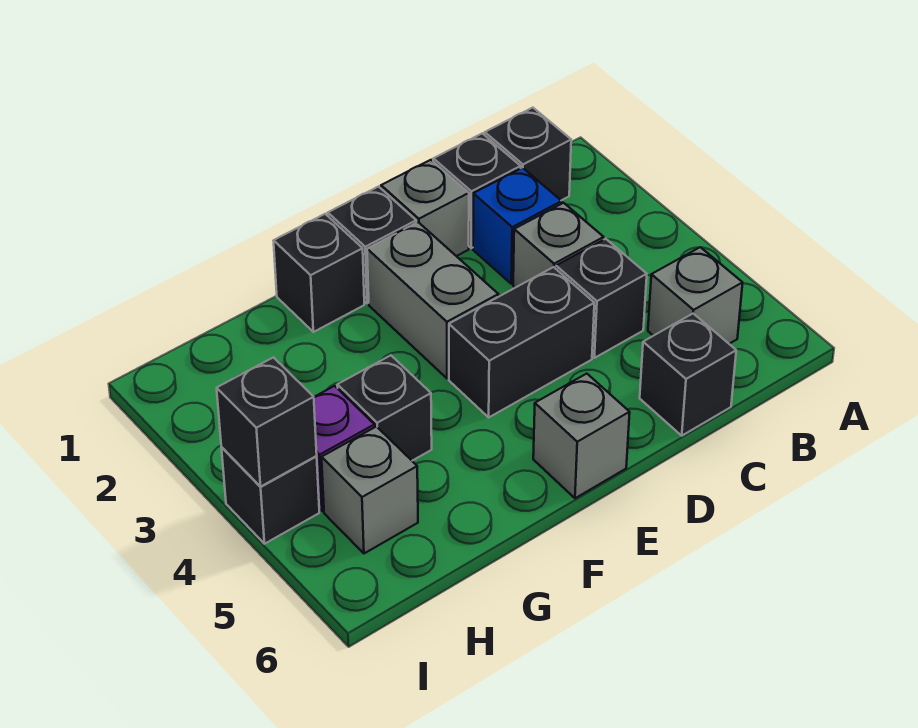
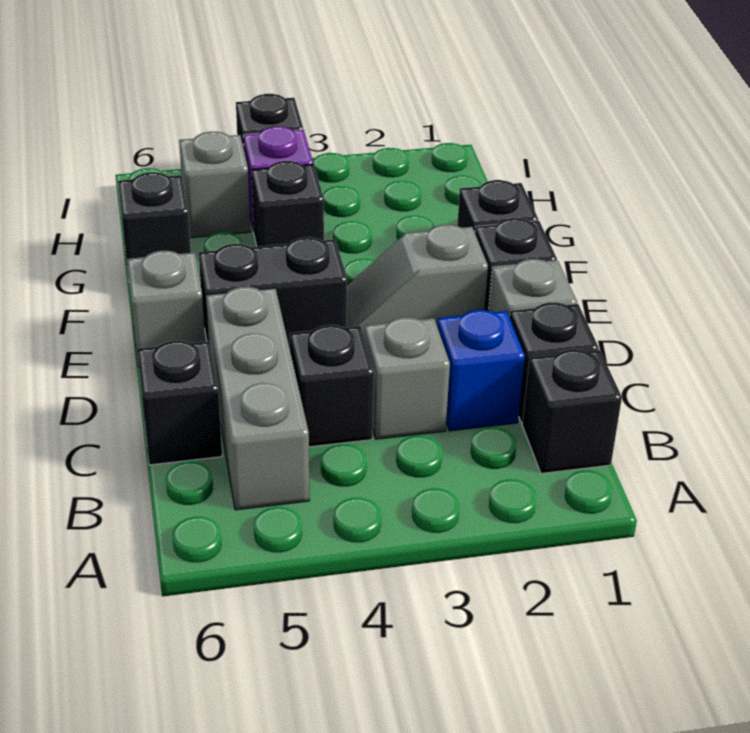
grey 1x1 brick [648,247,743,344] -> grey 1x3 brick [206,287,309,510]
black 1x2 brick [449,267,594,417] -> black 1x2 brick turned to [199,237,347,348]
grey 1x2 brick [367,222,498,379] -> grey 1x2 slope [347,224,488,335]
black 1x1 brick [217,357,317,486] -> black 1x1 brick moved to [118,172,191,279]

